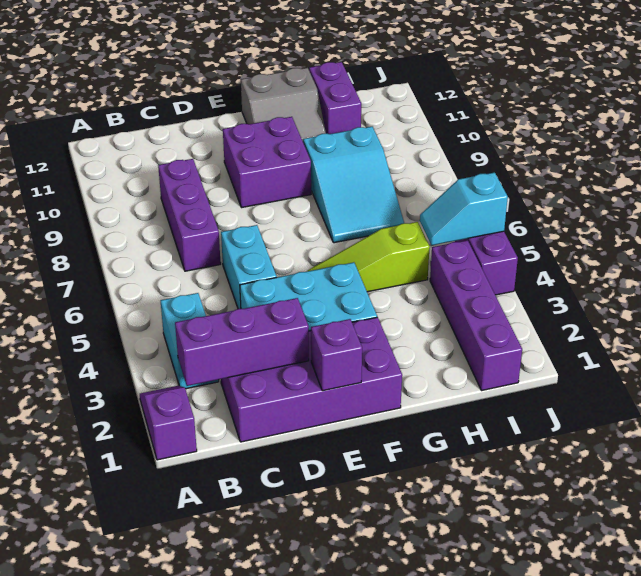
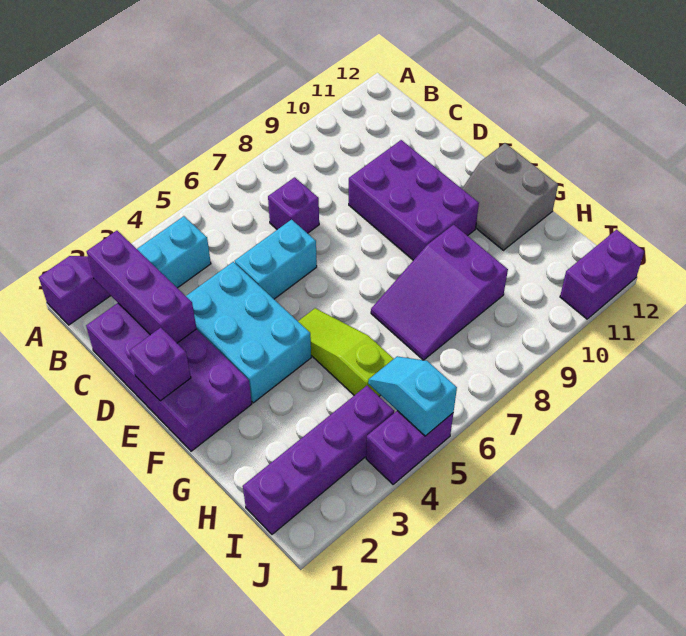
purple 1x3 brick [158,159,221,271] -> purple 1x1 brick [268,177,319,233]
purple 2x2 brick [223,117,311,208] -> purple 2x3 brick [349,140,479,260]
cyan 2x3 slope [303,127,404,243] -> purple 2x3 slope [371,225,508,360]
purple 1x2 brick [309,62,361,134] -> purple 1x2 brick moved to [560,230,644,319]

